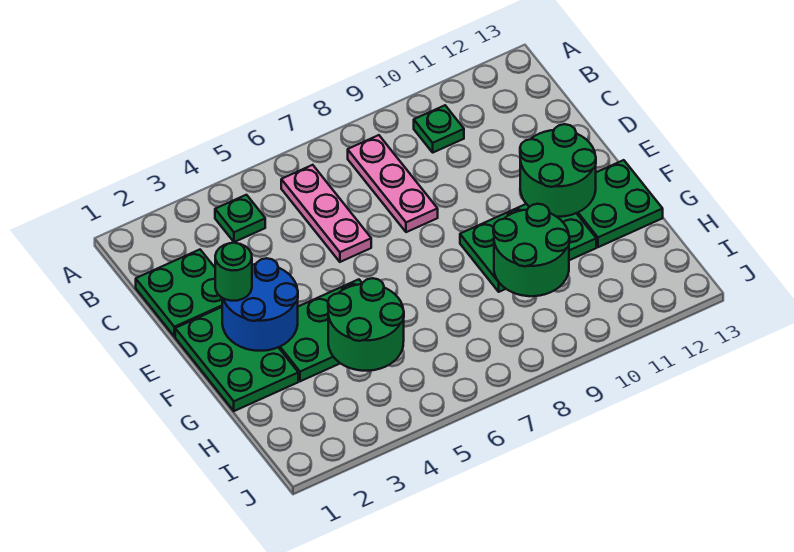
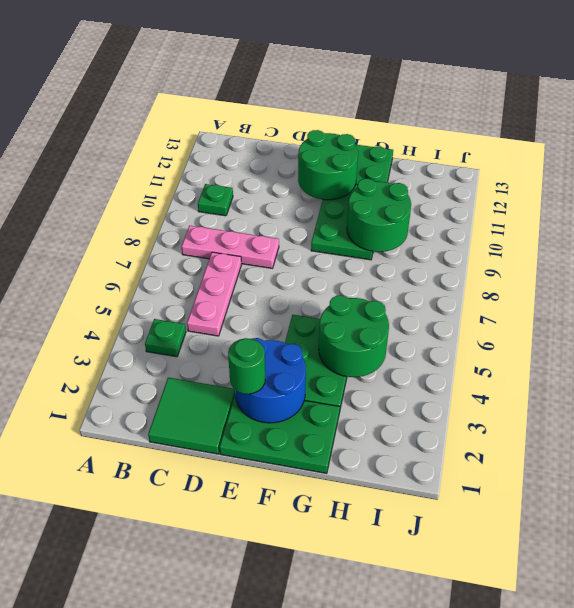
pink 1x3 plate [281,165,371,262] -> pink 1x3 plate turned to [187,252,241,336]
green 2x2 plate [136,250,222,337] -> green 2x2 tile [148,378,235,454]

